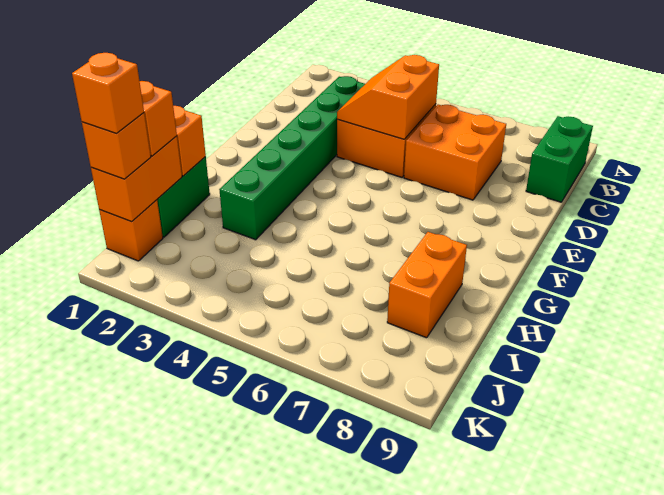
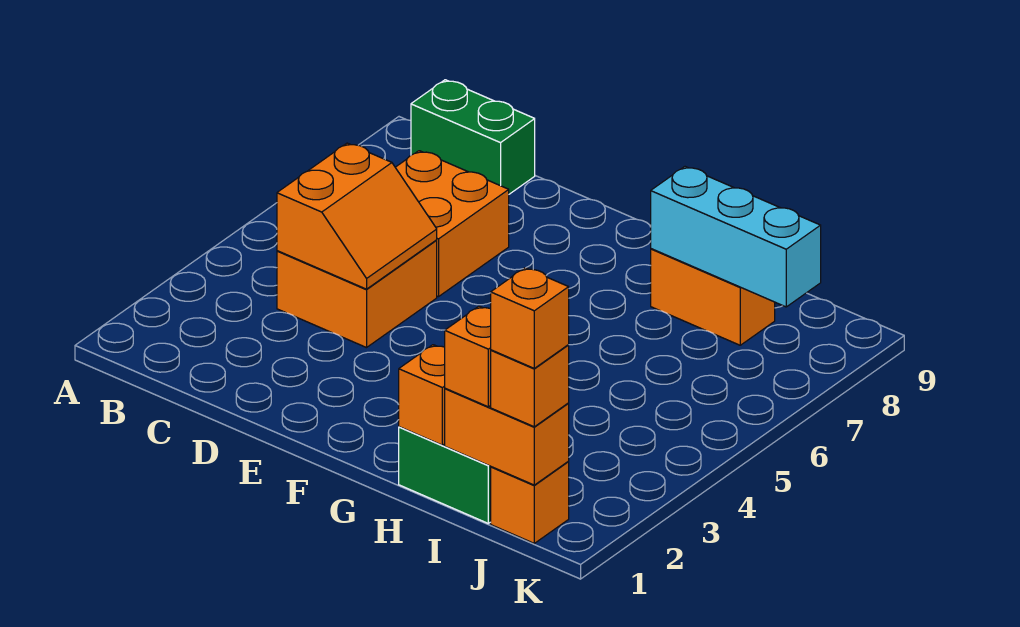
green 1x6 brick [219,76,365,240] -> none
orange 2x2 slope [337,55,439,139] -> orange 2x2 slope turned to [277,143,437,289]
none -> cyan 1x3 brick [651,167,821,307]

